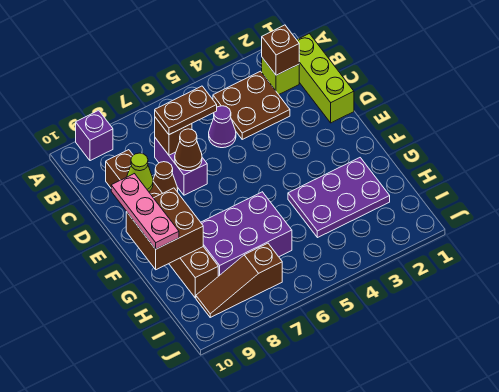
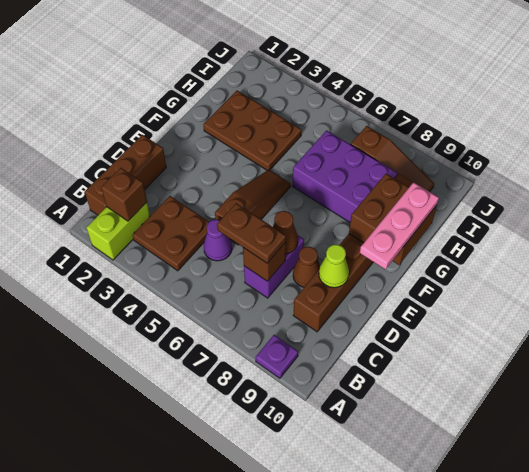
purple 1x1 brick [76,110,113,161] -> purple 1x1 plate [256,335,298,378]
lime 1x3 brick [297,34,354,123] -> brown 1x3 brick [85,135,166,215]
lime 1x1 brick [262,58,299,95] -> lime 1x2 brick [86,203,150,260]
none -> brown 1x3 slope [215,170,291,245]
purple 2x3 plate [288,158,390,238] -> brown 2x3 plate [203,91,302,170]

